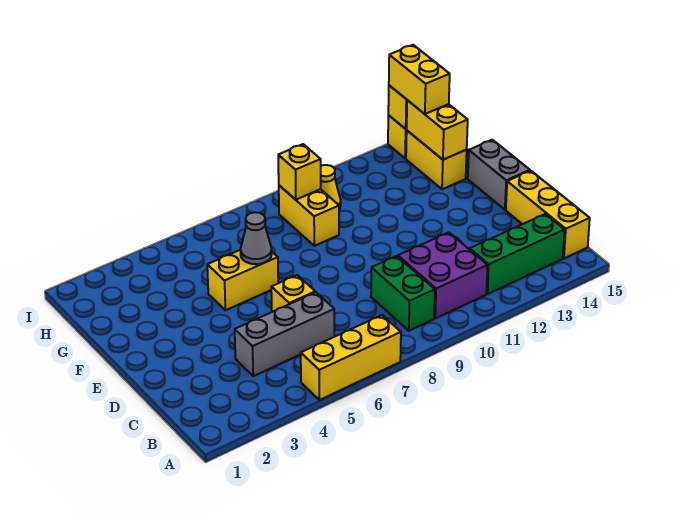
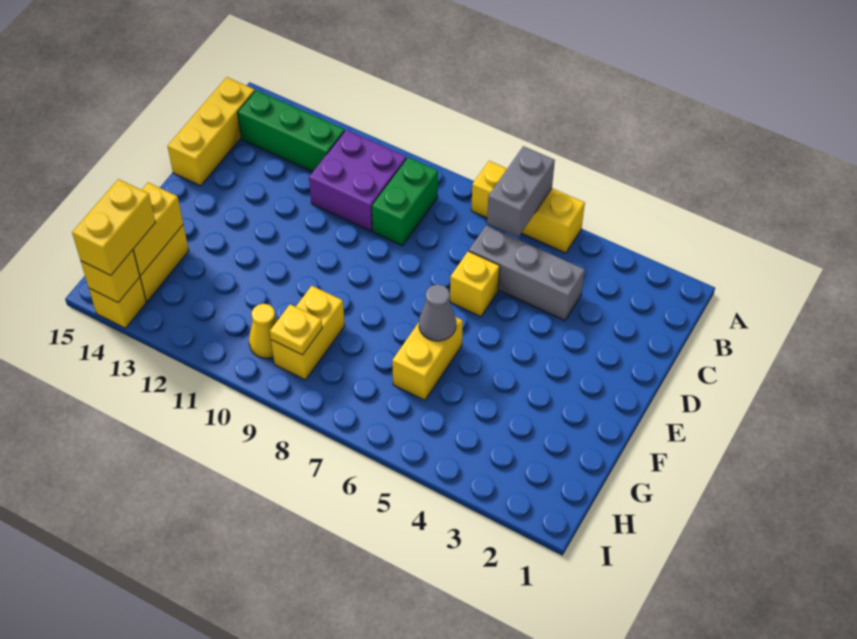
grey 1x2 brick [468,140,530,210] -> grey 1x2 brick moved to [487,146,555,237]
yellow 1x2 brick [207,250,278,310] -> yellow 1x2 brick turned to [392,317,463,400]
yellow 1x1 brick [278,144,321,200] -> yellow 1x1 plate [270,304,322,355]

